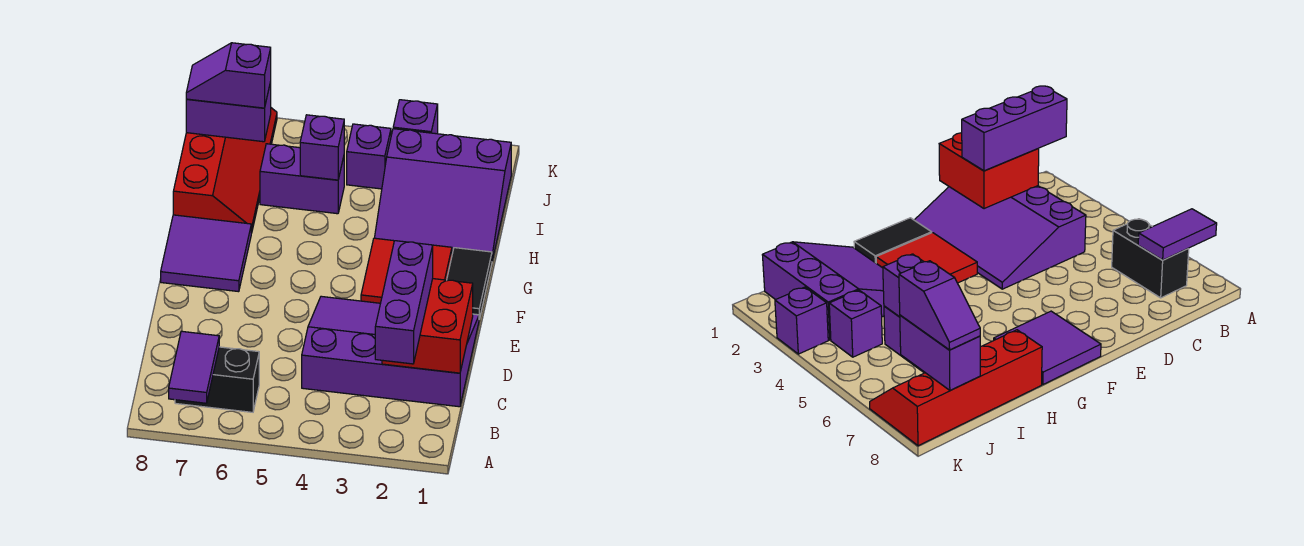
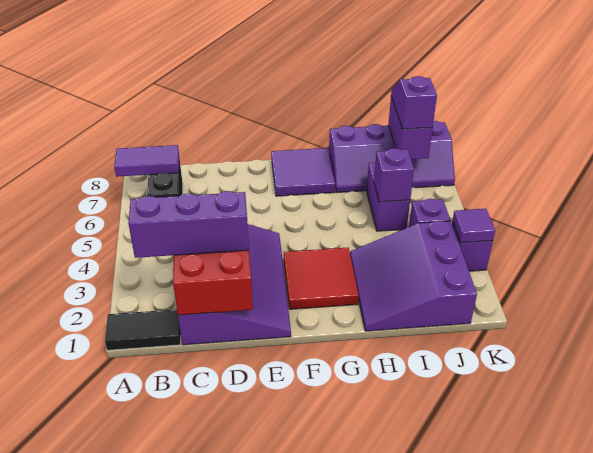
black 1x2 tile [447,248,492,319] -> black 1x2 tile moved to [105,309,181,350]
red 2x4 slope [173,108,277,233] -> purple 2x4 slope [329,121,455,192]
none -> purple 1x1 tile [453,209,495,243]

